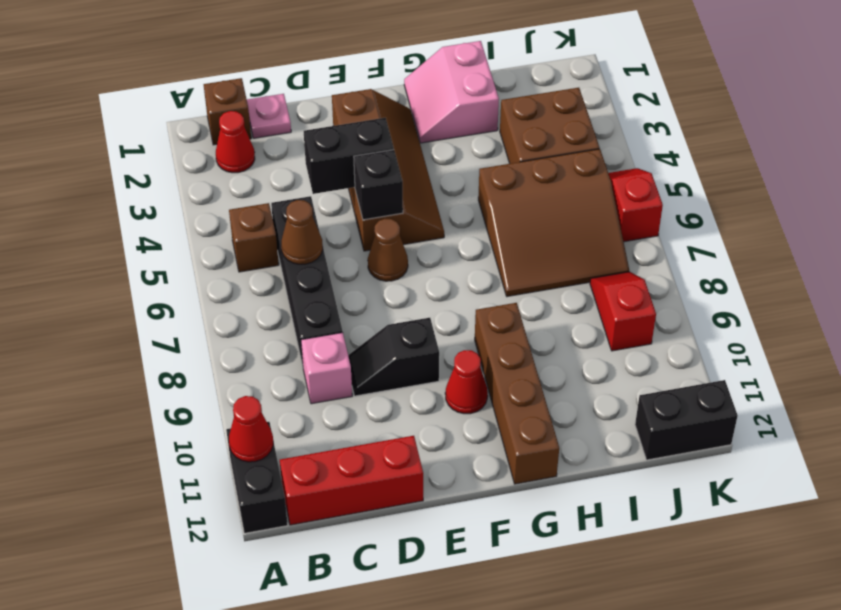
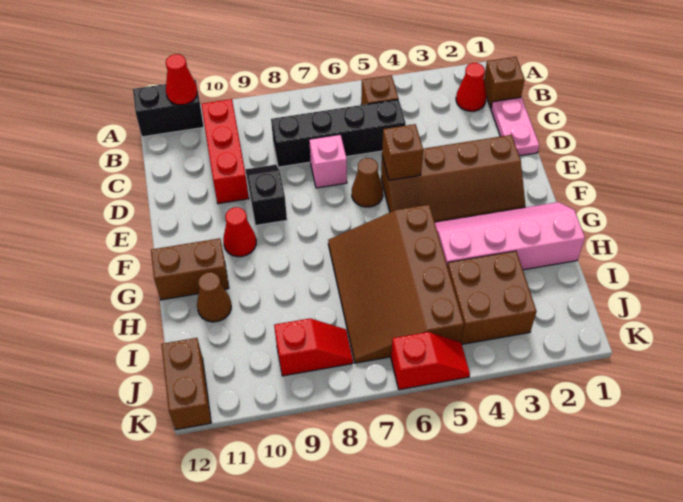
red 1x3 brick [280,436,423,525] -> red 1x3 brick moved to [201,99,249,204]
pink 1x1 plate [247,94,291,138] -> pink 1x2 plate [491,98,539,156]
brown 1x1 cone [281,200,323,264] -> brown 1x1 cone moved to [197,272,231,322]
pink 1x1 brick [301,333,352,404] -> pink 1x1 brick moved to [309,135,347,188]
black 1x2 brick [304,118,394,194] -> none
black 1x1 brick [354,150,403,220] -> brown 1x1 brick [382,124,423,180]
pink 2x2 slope [404,41,499,143] -> pink 2x4 slope [435,202,585,270]
brown 1x4 brick [475,303,559,484] -> brown 1x2 brick [151,238,229,300]
brown 3x3 slope [478,149,629,297] -> brown 3x4 slope [328,205,464,363]
black 1x2 brick [635,380,738,460] -> brown 1x2 brick [161,338,211,430]

